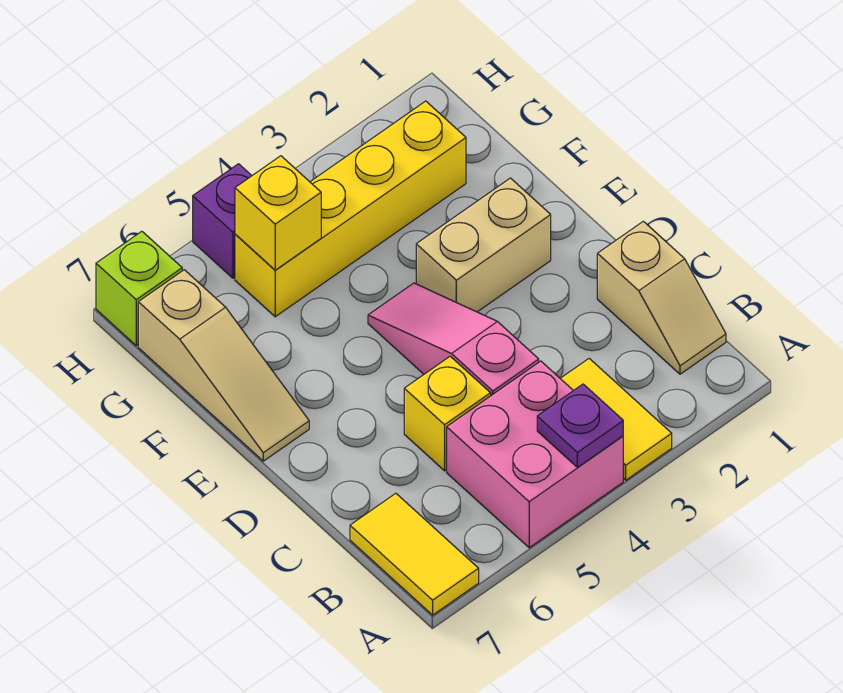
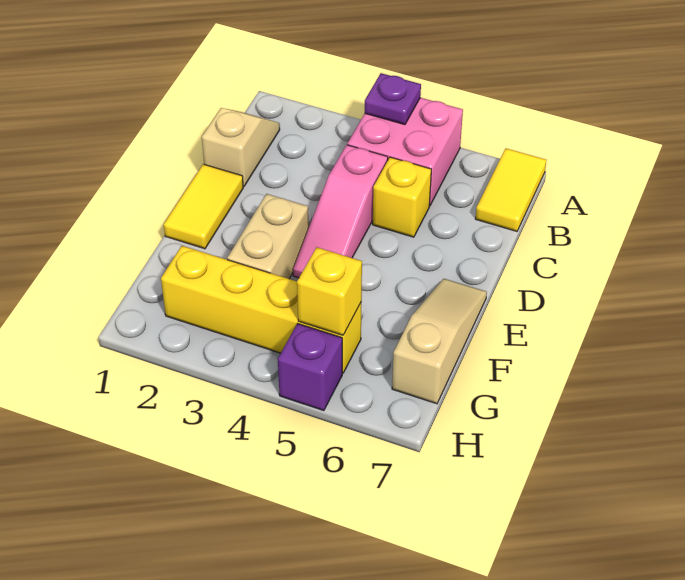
yellow 1x2 tile [560,359,672,480] -> yellow 1x2 tile moved to [164,164,243,249]
tan 1x2 brick [416,178,551,312] -> tan 1x2 brick turned to [227,194,309,279]
lime 1x1 brick [96,231,182,346] -> none

